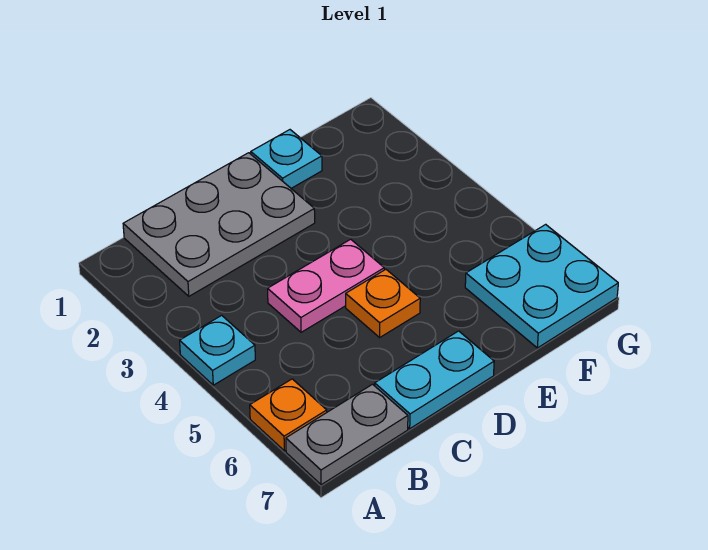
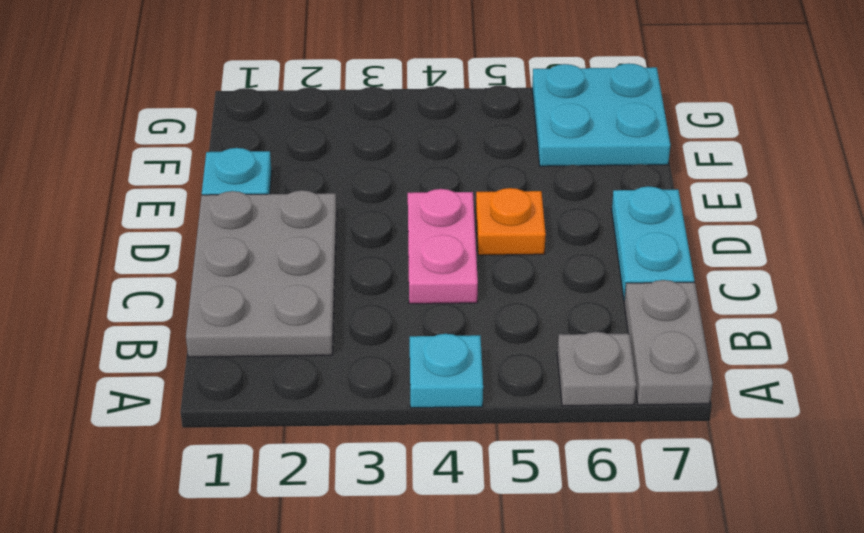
orange 1x1 plate [250,379,327,451] -> grey 1x1 plate [557,332,636,406]

